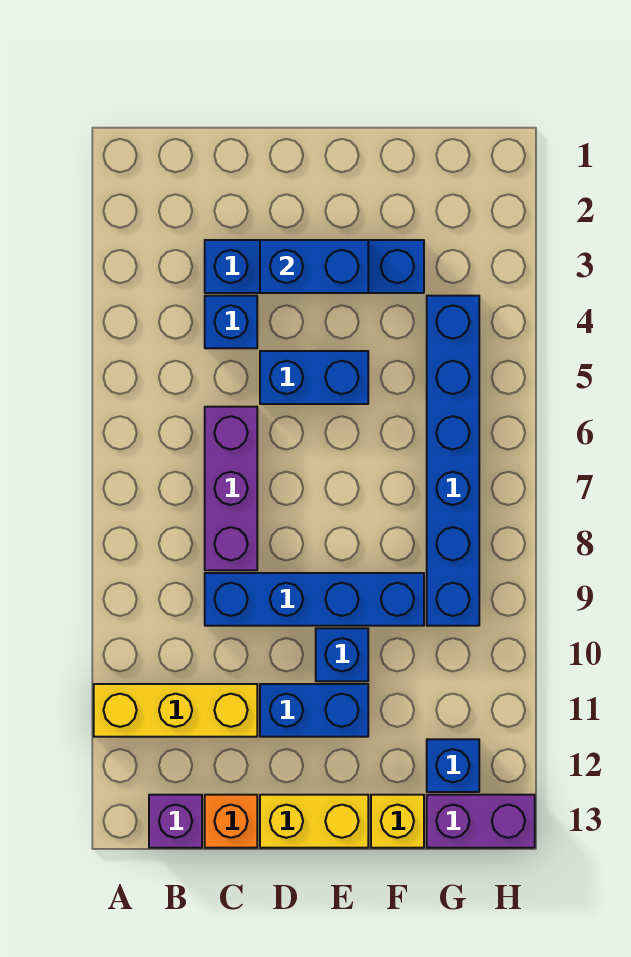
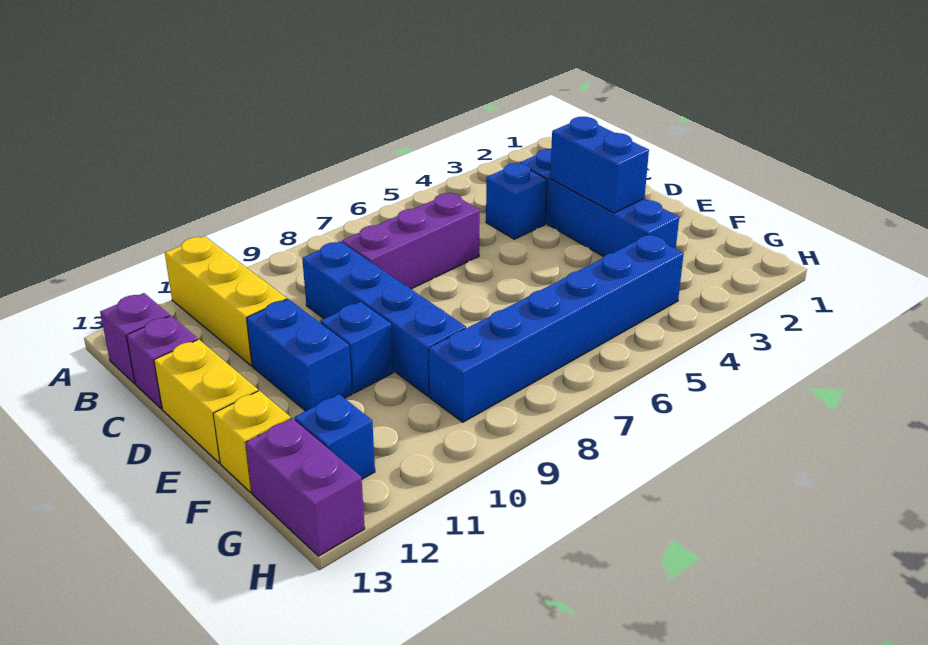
orange 1x1 brick [205,795,257,848] -> purple 1x1 brick [126,316,198,409]
blue 1x2 brick [260,351,368,404] -> none

